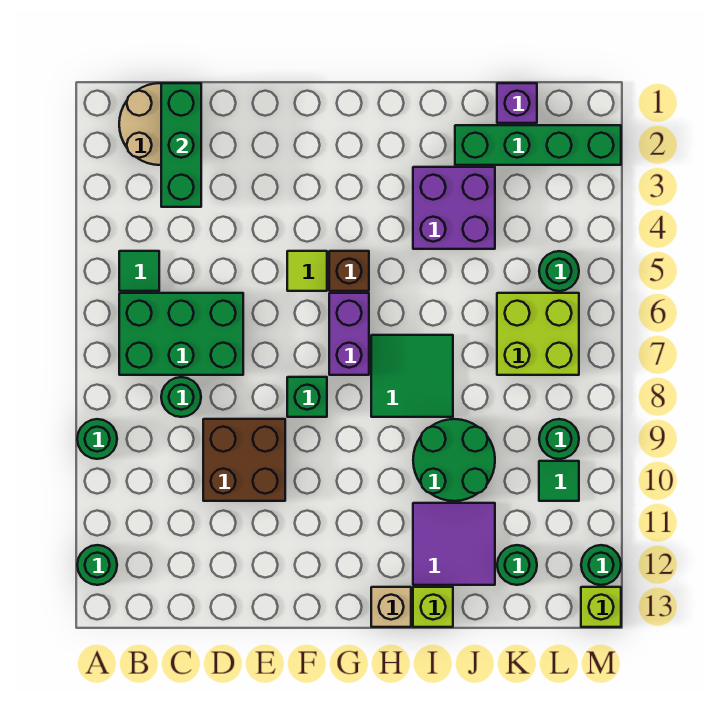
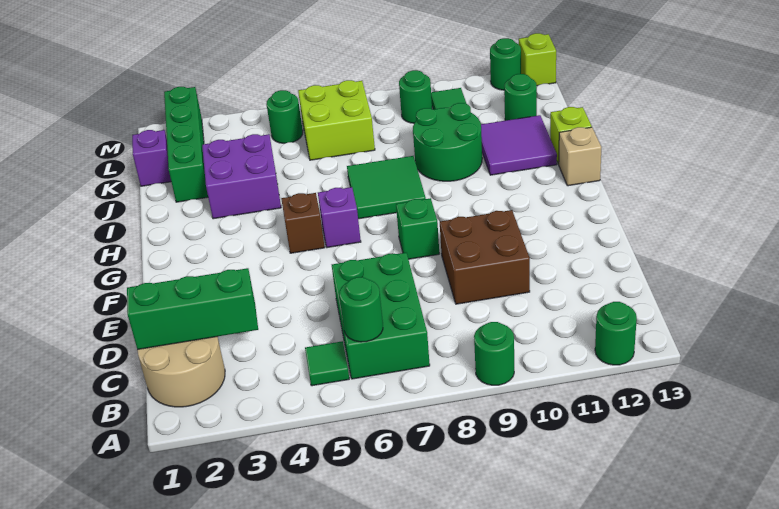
green 1x1 round brick [161,377,201,417] -> green 1x1 round brick moved to [340,277,383,342]
lime 1x1 tile [287,251,327,291] -> none
purple 1x2 brick [329,293,369,375] -> purple 1x1 brick [318,187,361,248]

